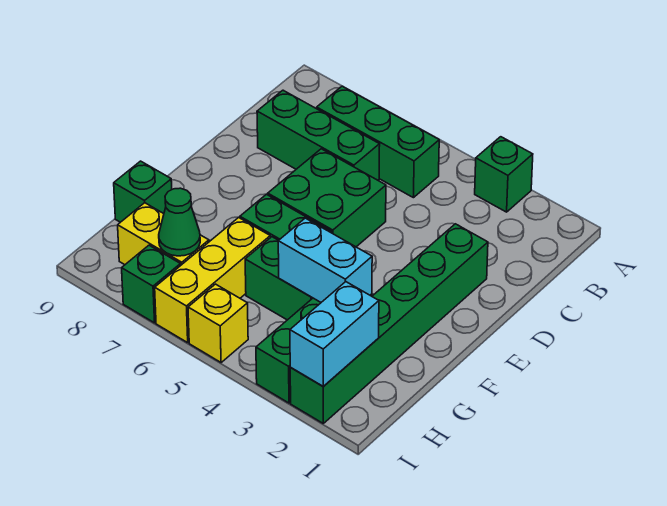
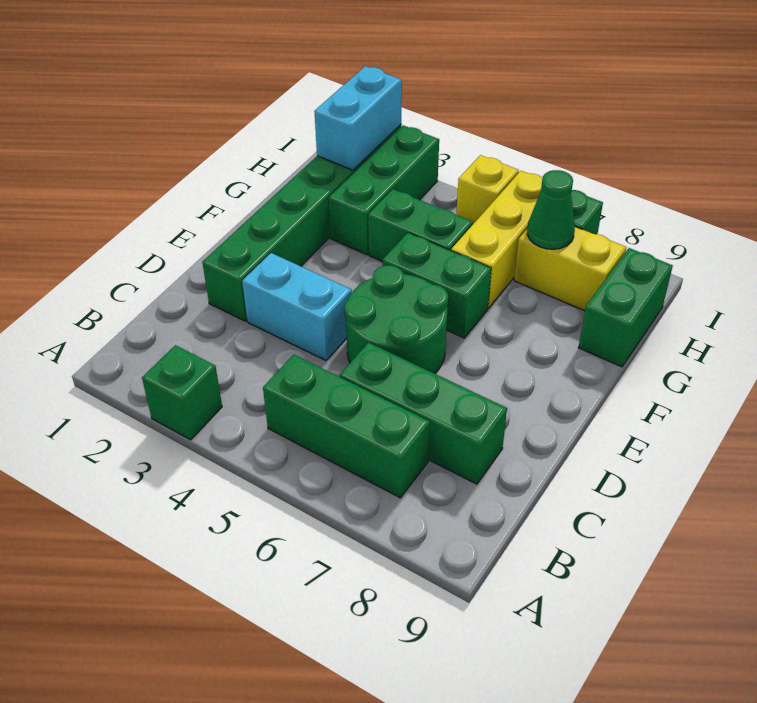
green 2x2 brick [268,149,386,247] -> green 2x2 round brick [344,265,448,374]
cyan 1x2 brick [278,218,372,302] -> cyan 1x2 brick moved to [242,253,352,360]
green 1x1 brick [114,161,172,222] -> green 1x2 brick [579,248,673,367]

